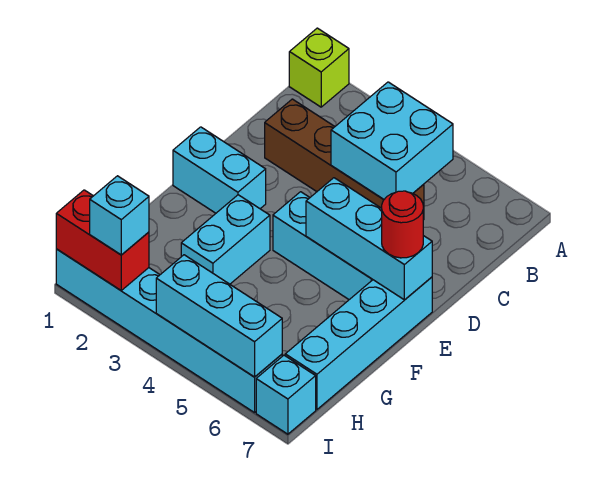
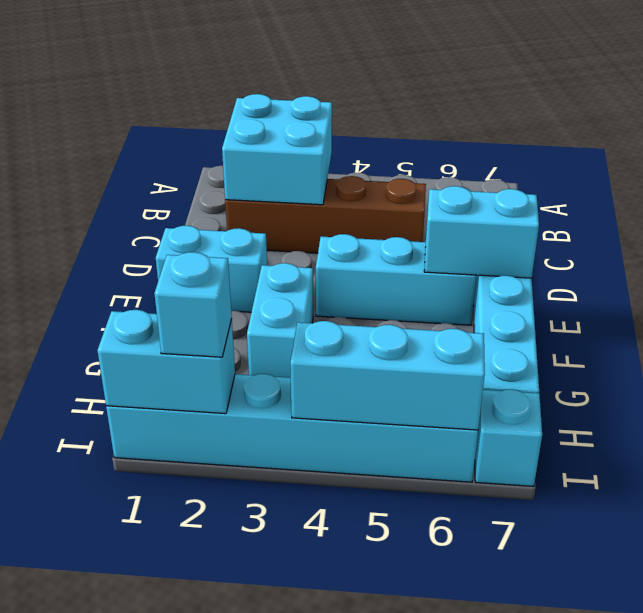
lime 1x1 brick [289,28,349,107] -> none
cyan 2x2 brick [331,82,453,199] -> cyan 2x2 brick moved to [222,94,332,205]
cyan 1x3 brick [306,178,432,300] -> cyan 1x2 brick [424,186,539,278]
red 1x1 round brick [382,191,423,258] -> none
red 1x2 brick [56,190,149,290] -> cyan 1x2 brick [97,310,235,414]

